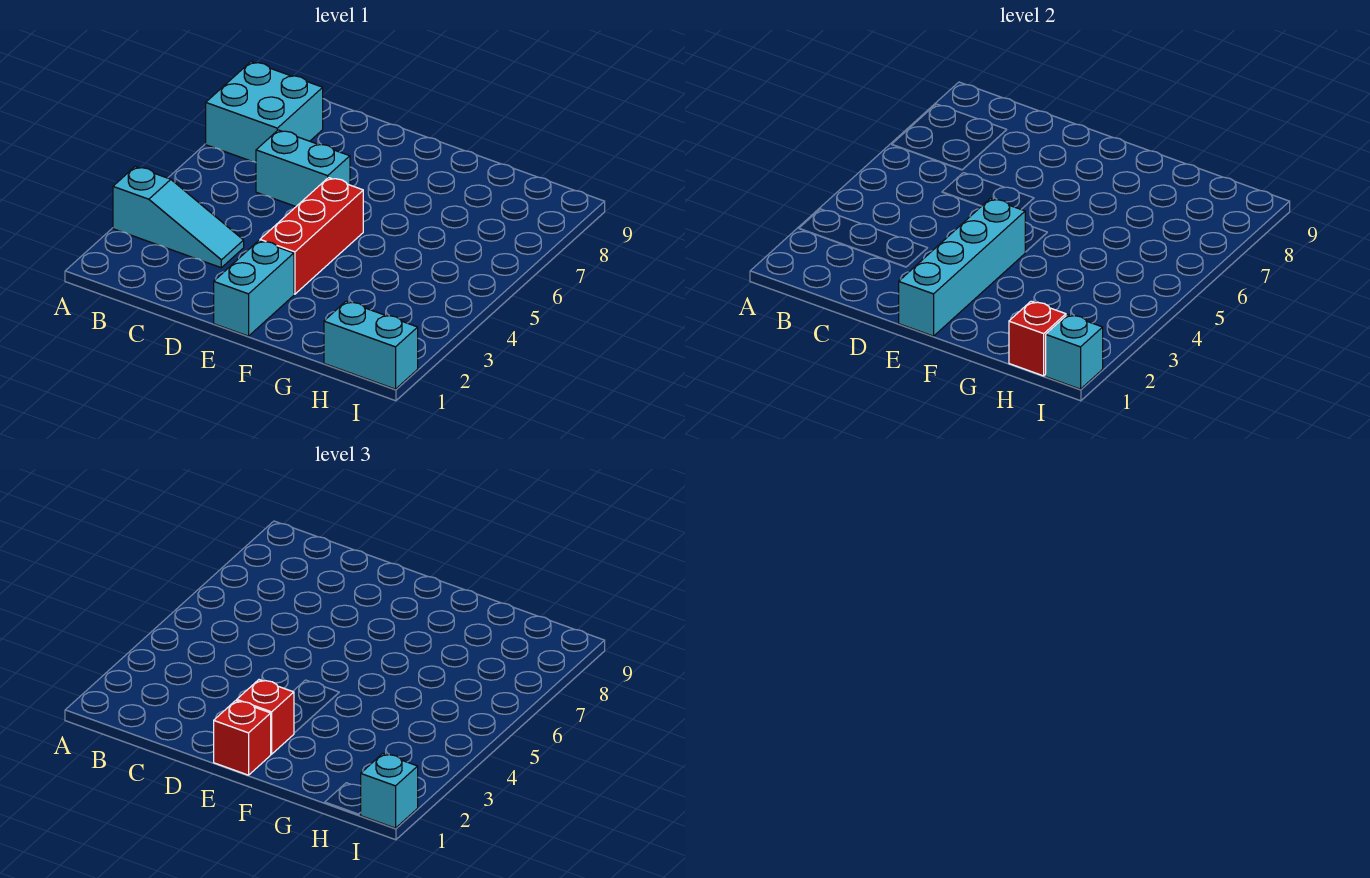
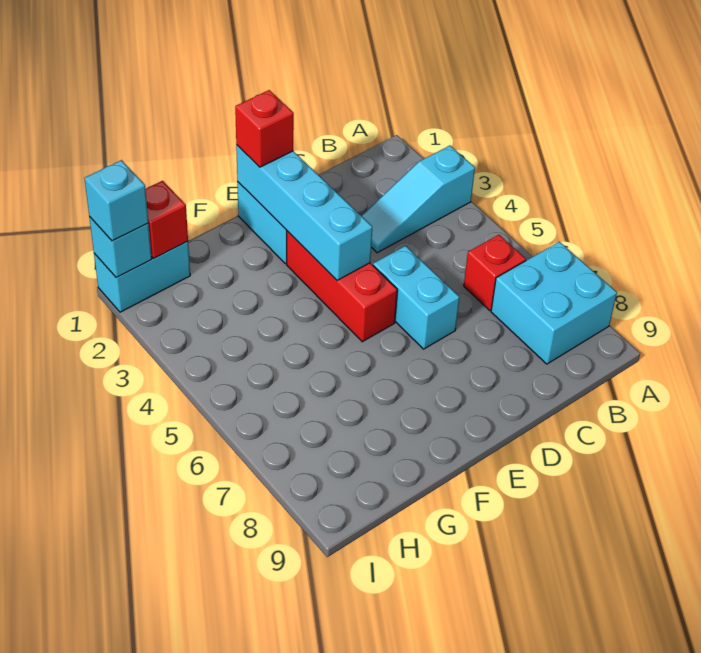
cyan 1x2 brick [256,130,350,206] -> cyan 1x2 brick turned to [373,246,459,349]
red 1x1 brick [237,680,294,754] -> red 1x1 brick moved to [464,235,526,310]

